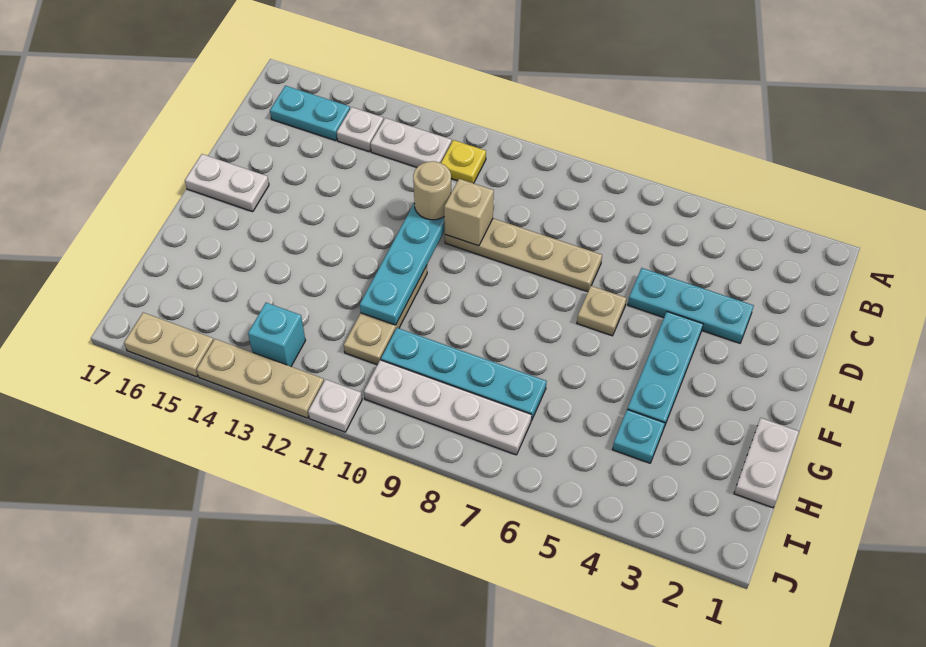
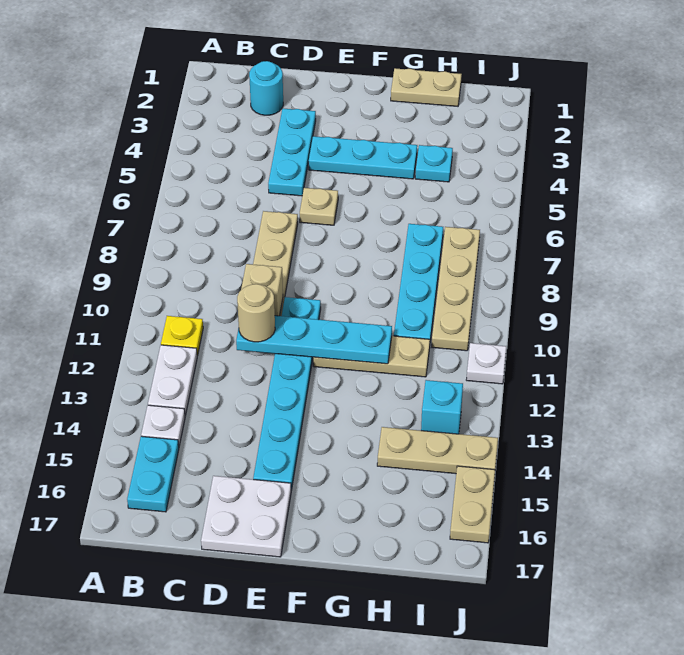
none -> cyan 1x1 round brick [249,61,283,115]
none -> cyan 1x6 plate [253,297,321,490]
white 1x2 plate [185,154,269,212] -> white 2x2 plate [201,476,291,557]
white 1x2 plate [734,418,799,508] -> tan 1x2 plate [391,68,462,106]
white 1x4 plate [364,360,532,455] -> tan 1x4 plate [432,227,480,351]
tan 1x3 plate [197,339,324,418] -> tan 1x3 plate turned to [377,427,498,474]

